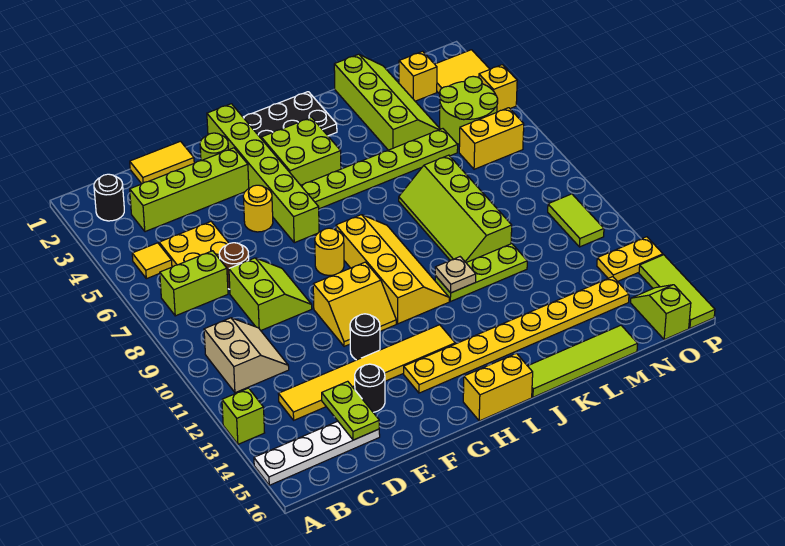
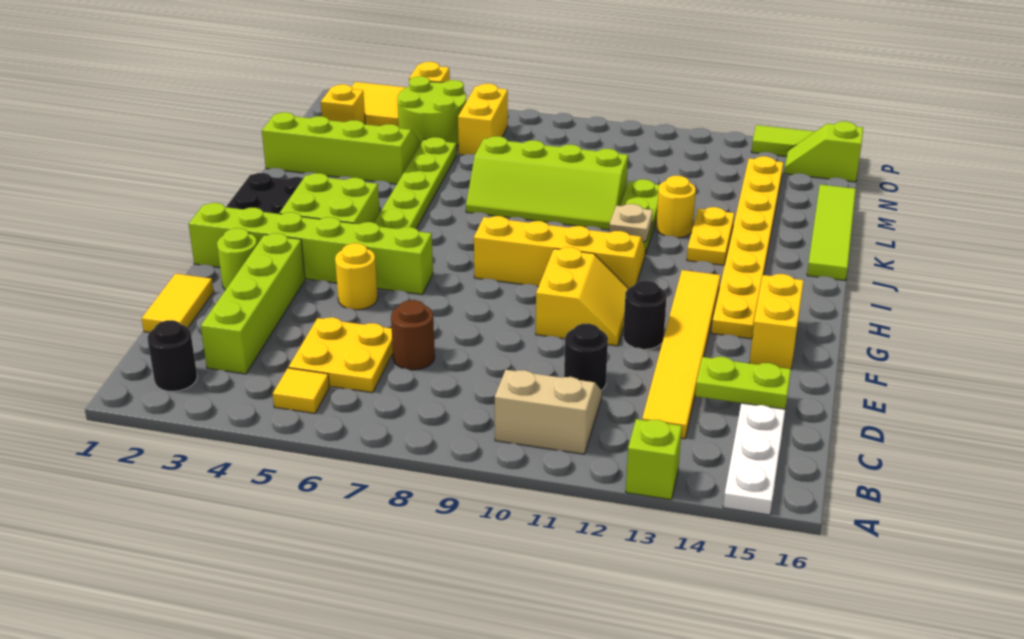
lime 1x2 brick [160,251,228,316] -> none
lime 2x2 slope [229,258,312,330] -> none
black 1x1 round brick [355,364,385,412] -> black 1x1 round brick moved to [564,324,608,390]
yellow 1x1 round brick [315,228,344,275] -> yellow 1x1 round brick moved to [656,176,696,238]
yellow 1x2 brick [463,353,533,421] -> yellow 1x2 brick moved to [750,274,804,369]
lime 1x2 tile [548,194,604,247] -> none
yellow 1x2 plate [597,237,663,282] -> yellow 1x2 plate moved to [687,207,734,265]

